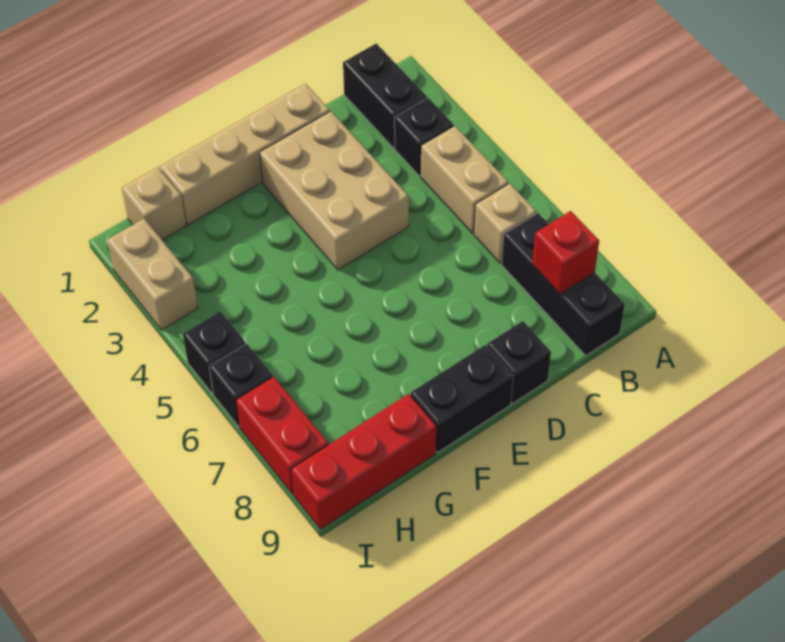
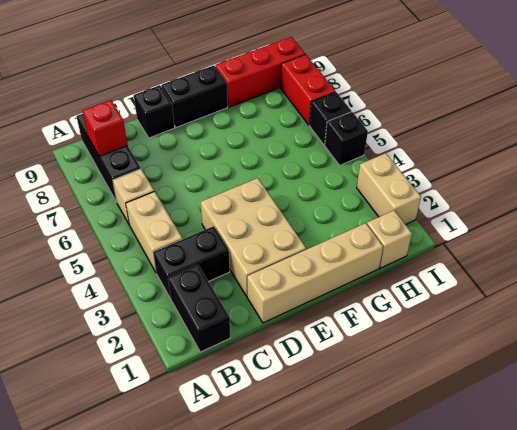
black 1x1 brick [394,98,454,176] -> black 1x2 brick [153,226,230,298]

